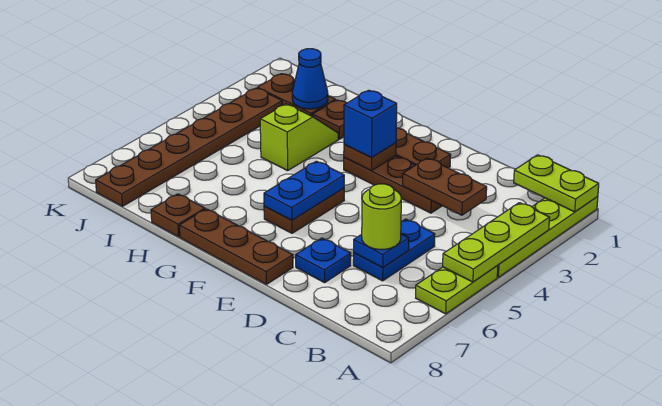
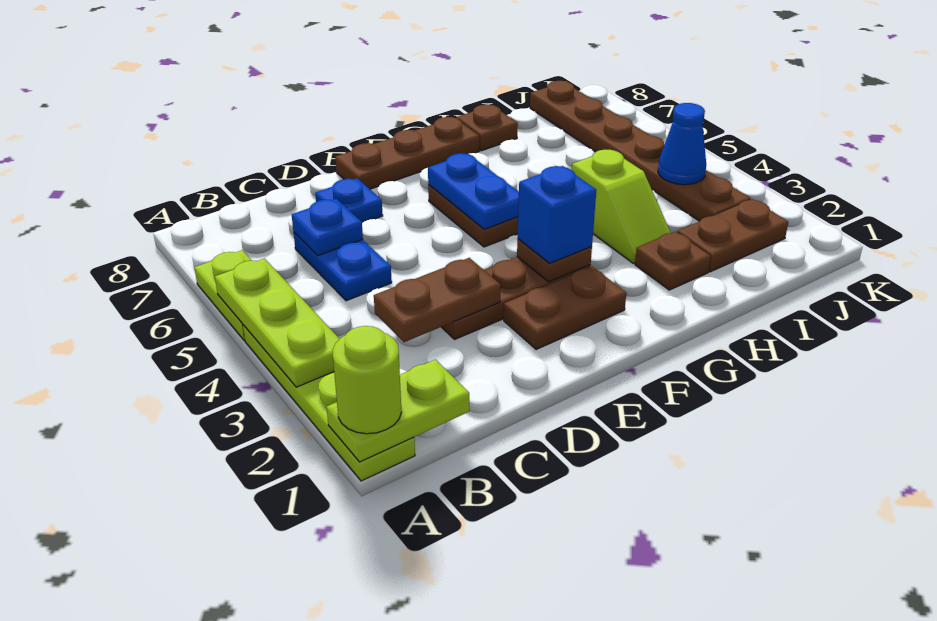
lime 1x1 round brick [362,184,401,250] -> lime 1x1 round brick moved to [333,326,401,434]
blue 1x1 cone [292,49,328,109] -> blue 1x1 cone moved to [658,103,706,185]

